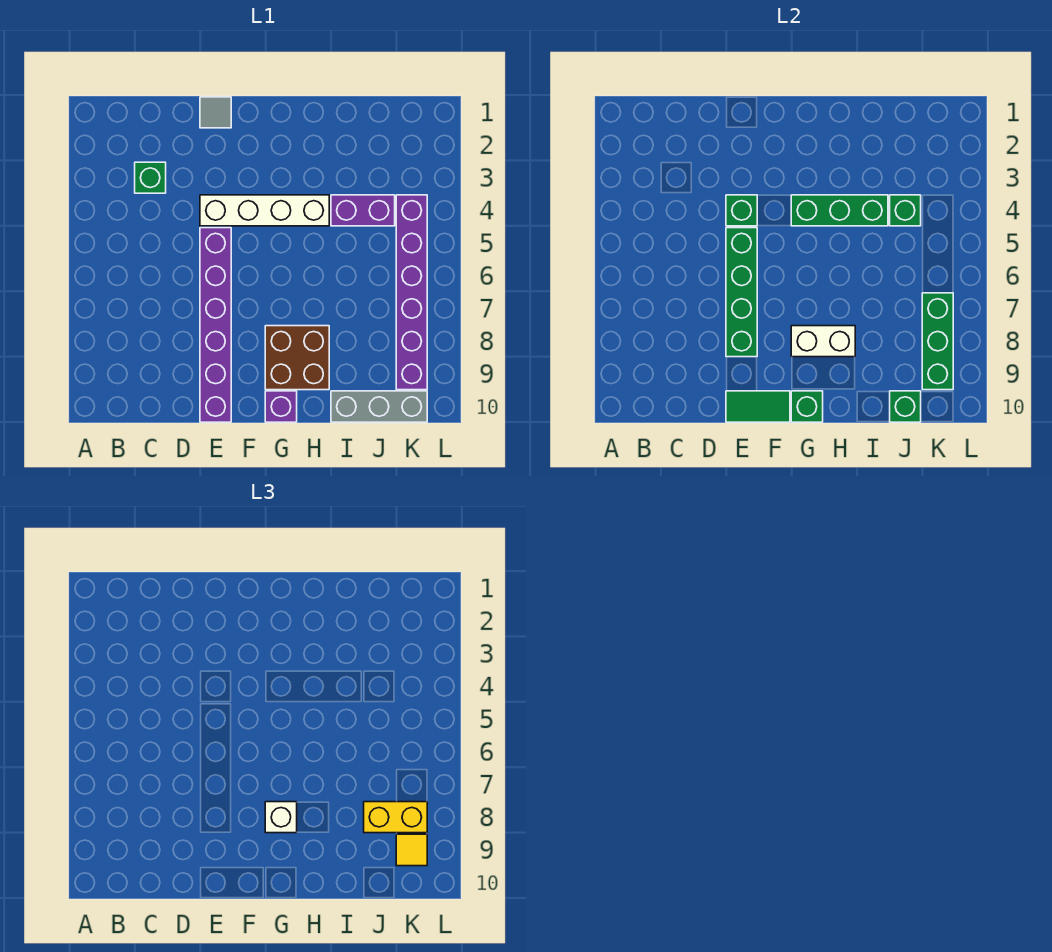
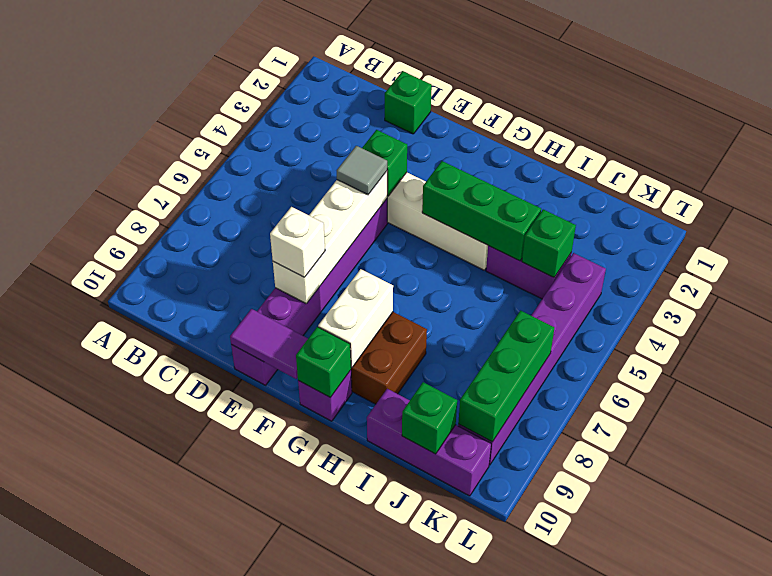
green 1x1 brick [135,162,166,193] -> green 1x1 brick moved to [385,71,432,134]
grey 1x1 tile [200,97,231,128] -> grey 1x1 tile moved to [337,146,387,195]
green 1x4 brick [726,228,757,357] -> white 1x4 brick [273,171,387,304]
green 1x2 tile [726,391,790,422] -> purple 1x2 tile [230,309,308,379]
white 1x2 brick [791,326,855,357] -> white 1x2 brick turned to [318,269,393,368]
white 1x1 brick [265,802,297,833] -> white 1x1 brick moved to [270,207,325,277]
grey 1x3 brick [331,391,427,422] -> purple 1x3 brick [367,389,491,496]
yellow 1x2 brick [364,802,427,833] -> none
yellow 1x1 tile [396,834,427,866] -> none

